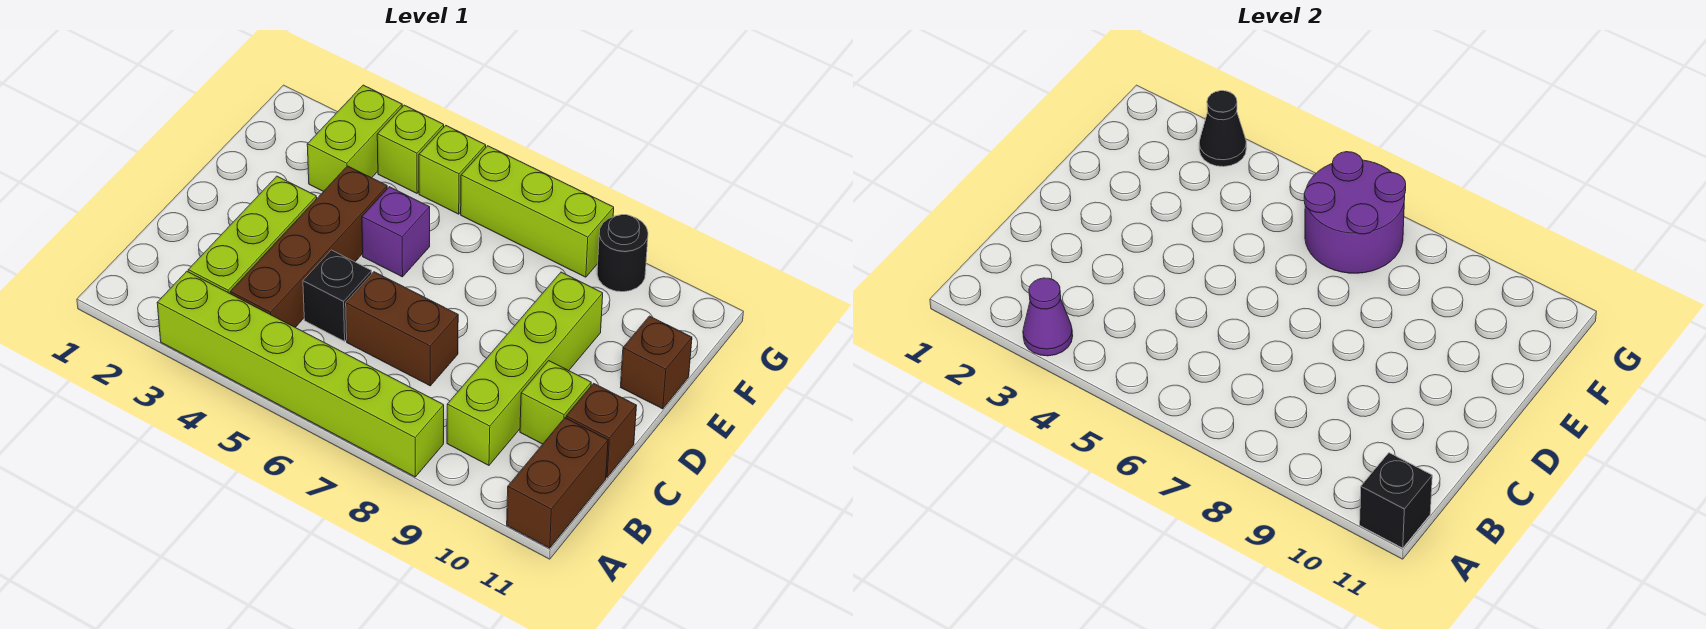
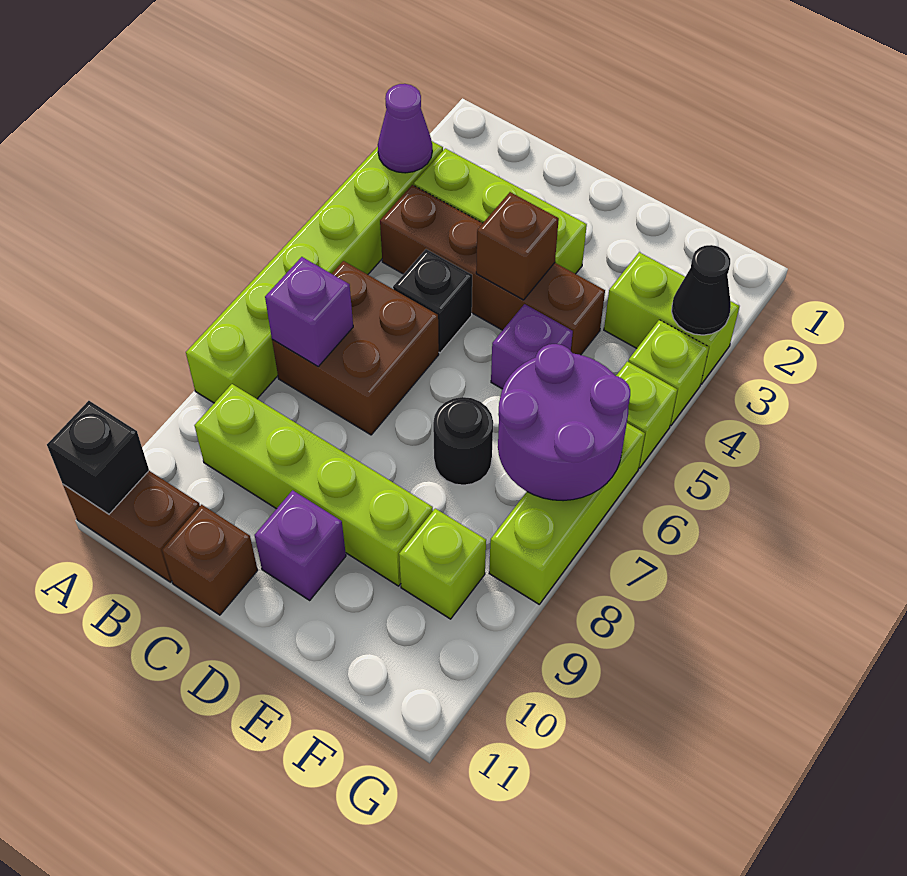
none -> purple 1x1 brick [265,257,353,366]
brown 1x2 brick [346,272,458,386] -> brown 2x2 brick [272,261,439,435]
lime 1x1 brick [520,361,591,444] -> lime 1x1 brick moved to [399,509,486,619]
none -> purple 1x1 brick [255,490,346,600]
brown 1x1 brick [621,316,692,409] -> brown 1x1 brick moved to [476,192,559,300]
black 1x1 round brick [597,215,648,292] -> black 1x1 round brick moved to [433,397,493,485]

